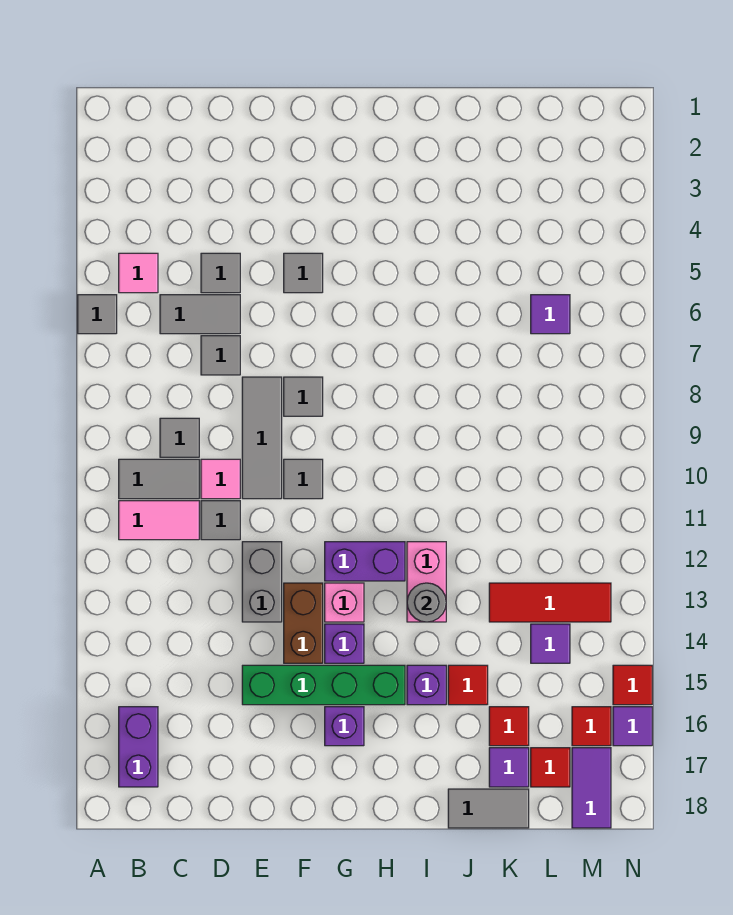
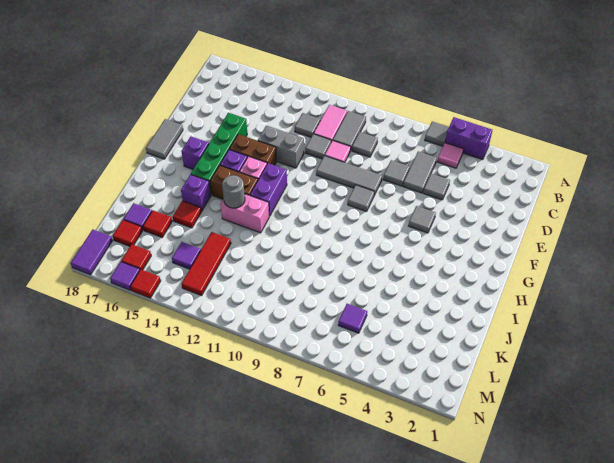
purple 1x2 brick [119,707,158,787] -> purple 1x2 brick moved to [445,117,492,160]
grey 1x1 tile [284,459,323,499] -> grey 1x1 tile moved to [295,113,320,137]
none -> brown 1x2 brick [210,165,258,199]
grey 1x2 tile [448,789,529,828] -> grey 1x2 tile moved to [146,119,183,159]
purple 1x2 tile [572,748,611,828] -> purple 1x2 tile turned to [71,230,112,275]

